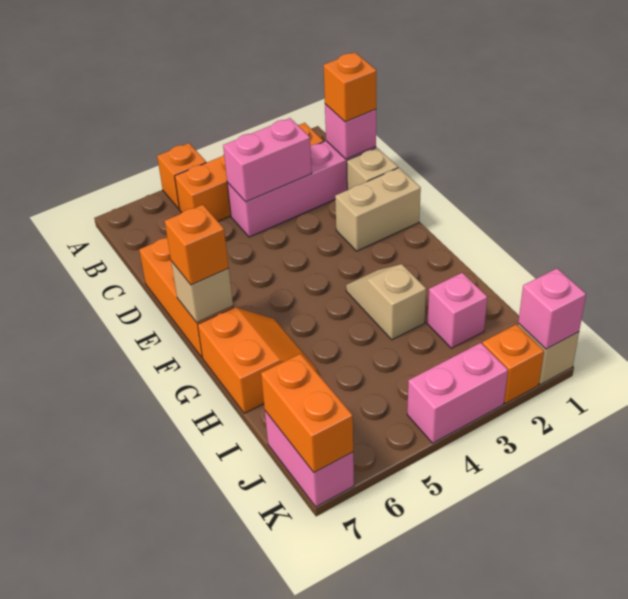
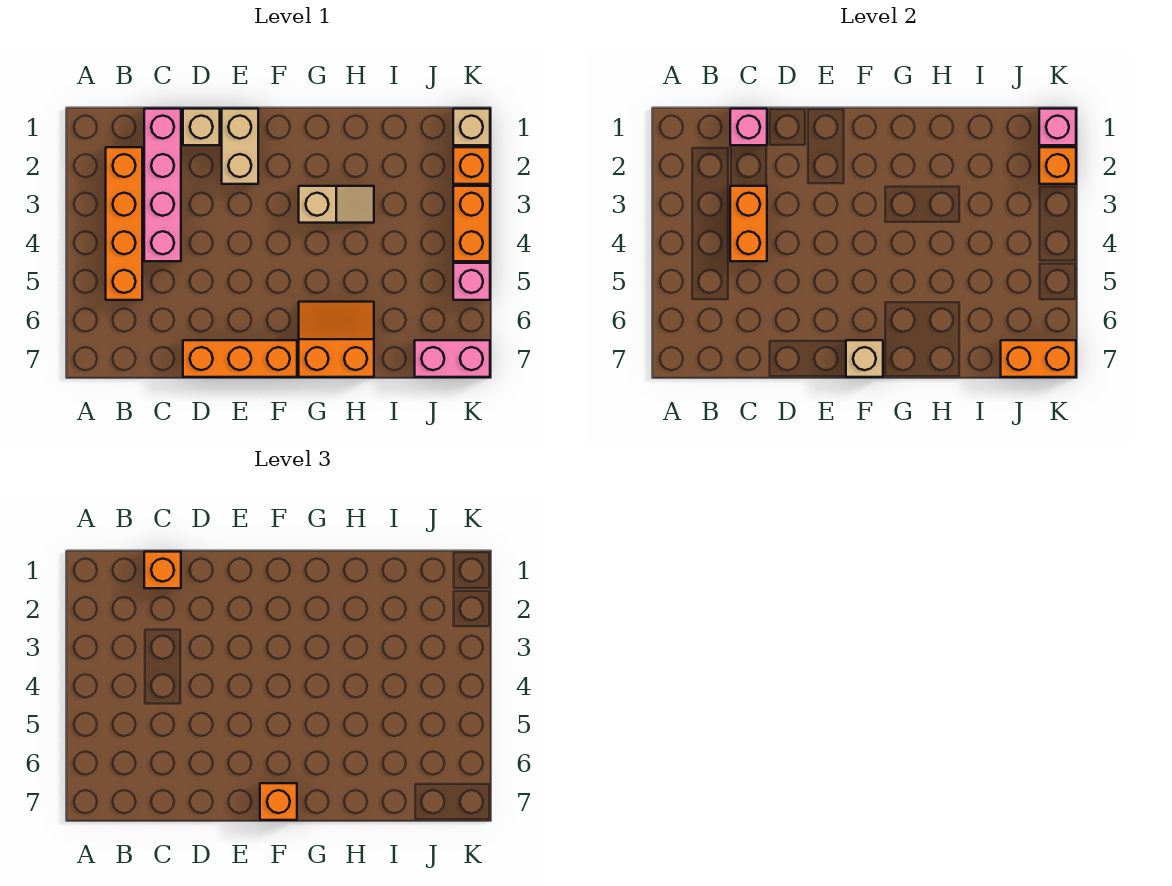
orange 1x1 brick [157,143,206,209] -> orange 1x1 brick moved to [1039,147,1076,184]
pink 1x2 brick [223,118,312,202] -> orange 1x2 brick [730,186,767,261]
tan 1x2 slope [346,264,426,340] -> tan 1x2 slope turned to [299,186,374,223]
pink 1x1 brick [427,273,487,348] -> pink 1x1 brick moved to [453,263,490,300]
pink 1x2 brick [407,343,508,443] -> orange 1x2 brick [453,186,490,261]

